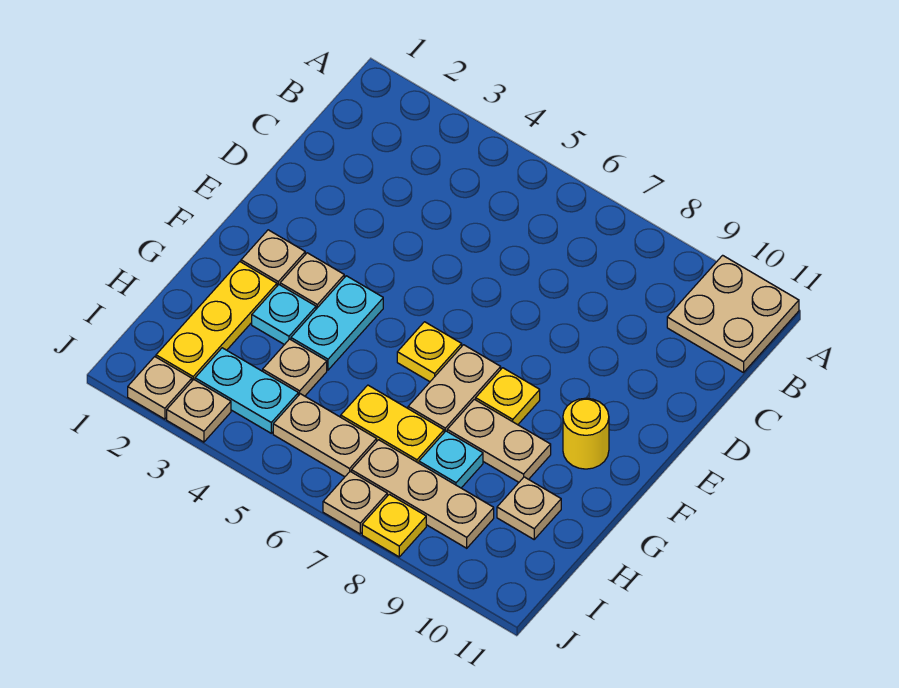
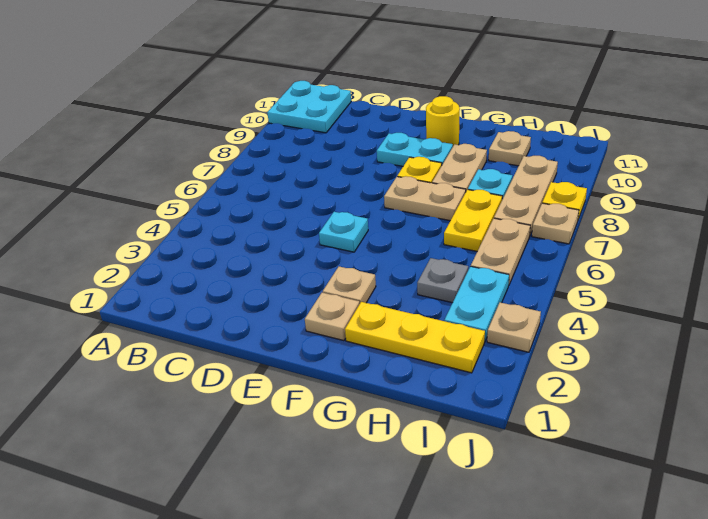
tan 2x2 plate [667,255,799,373] -> cyan 2x2 plate [267,81,351,133]
cyan 1x2 plate [291,276,383,370] -> cyan 1x2 plate moved to [377,133,453,166]
yellow 1x1 plate [397,322,462,382] -> none
cyan 1x1 plate [252,285,316,345] -> cyan 1x1 plate moved to [319,212,368,252]
tan 1x1 plate [263,339,327,396] -> grey 1x1 plate [417,258,468,303]
tan 1x1 plate [128,357,192,419] -> none

